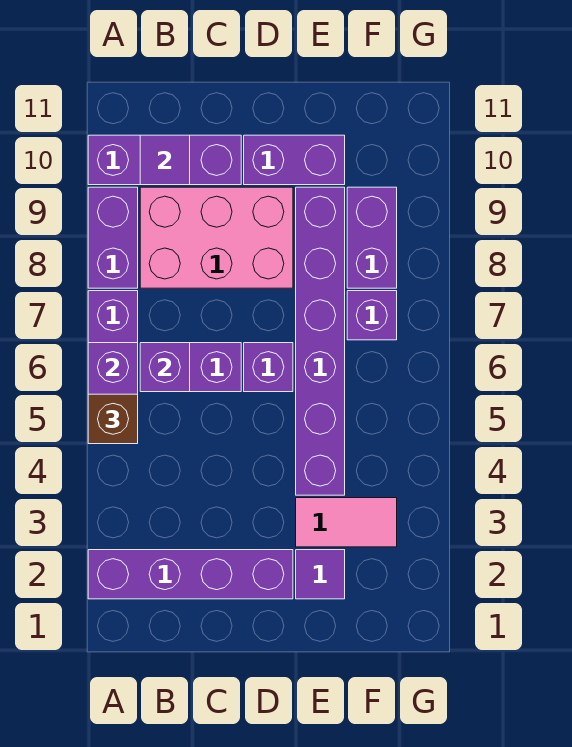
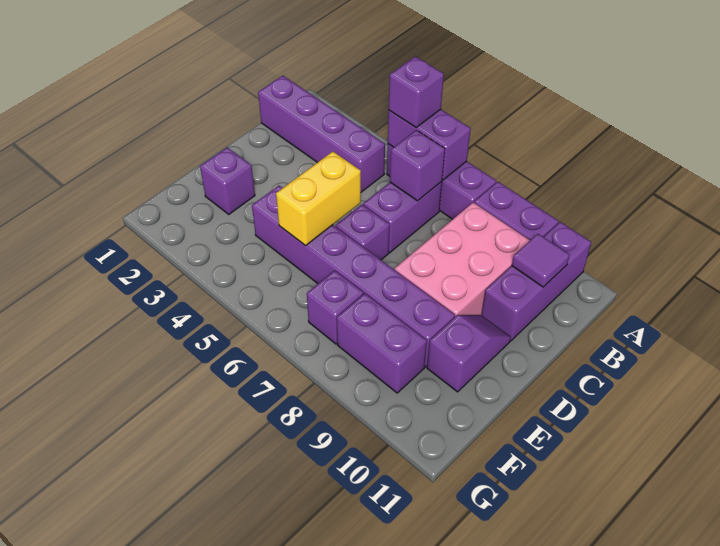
purple 1x4 brick [88,550,293,599] -> purple 1x4 brick turned to [258,76,385,192]
brown 1x1 brick [88,394,138,444] -> purple 1x1 brick [389,56,444,127]
none -> yellow 1x2 brick [276,152,361,246]
purple 1x2 brick [244,135,345,185] -> purple 1x2 slope [427,315,511,392]
purple 1x1 tile [296,550,345,599] -> purple 1x1 brick [200,147,255,214]
pink 1x2 tile [296,498,397,547] -> none

